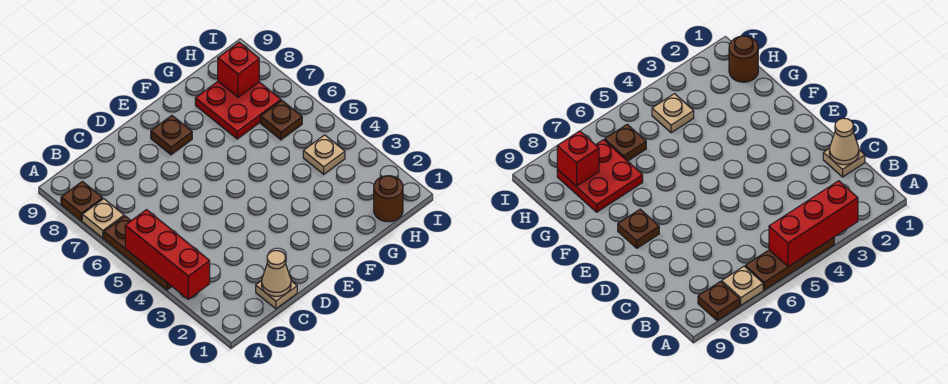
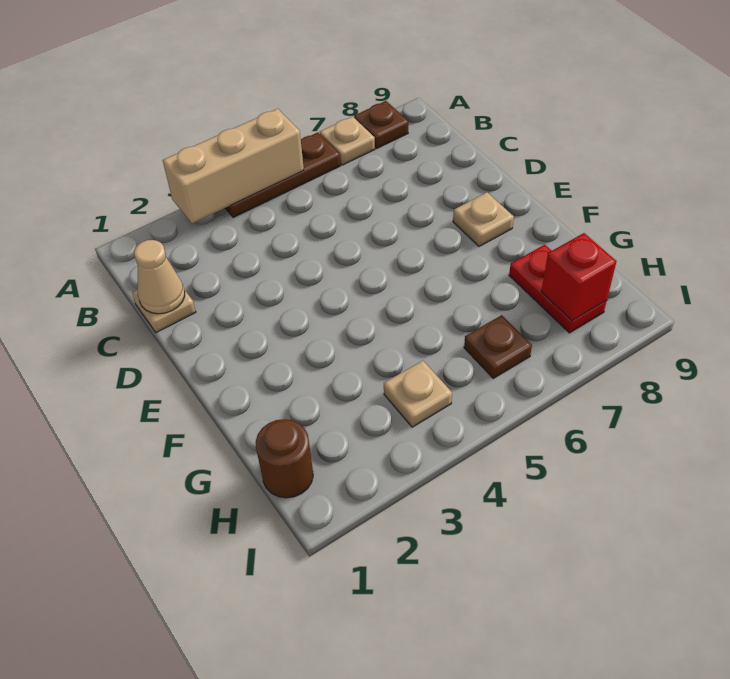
red 1x3 brick [125,210,210,299] -> tan 1x3 brick [163,109,304,223]
brown 1x1 plate [151,115,192,155] -> tan 1x1 plate [453,192,514,246]
red 2x2 plate [195,82,281,139] -> red 1x2 plate [509,245,607,333]

